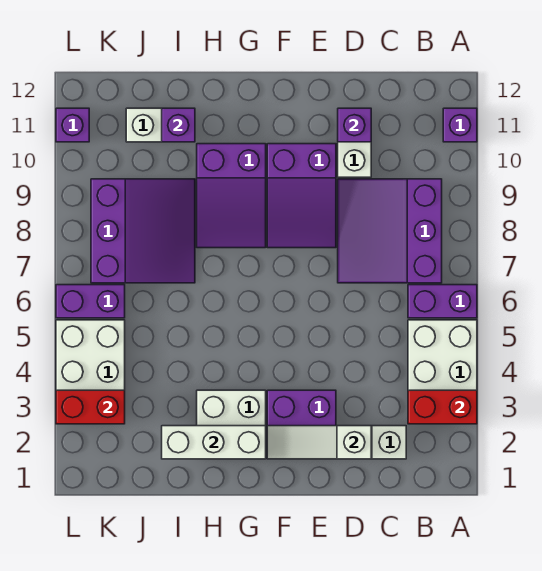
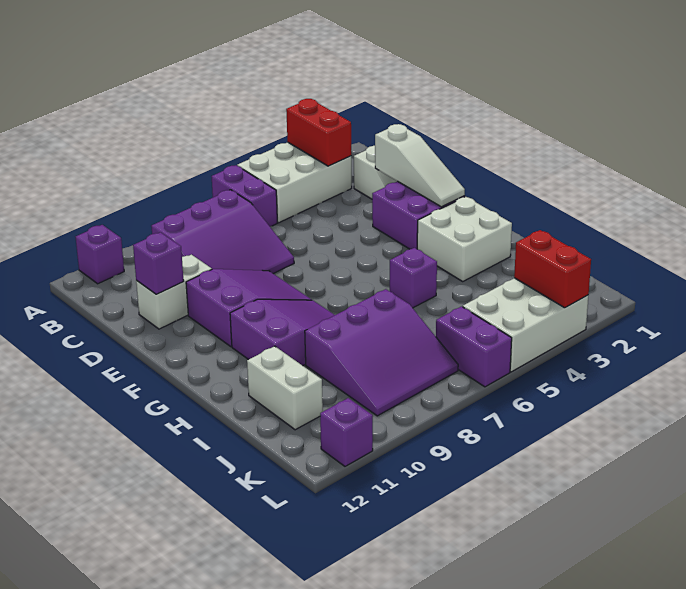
white 1x3 brick [162,426,266,459] -> none
purple 3x3 slope [91,179,195,283] -> purple 3x3 slope turned to [305,289,458,416]
purple 1x1 brick [162,108,195,142] -> purple 1x1 brick moved to [390,248,437,308]

